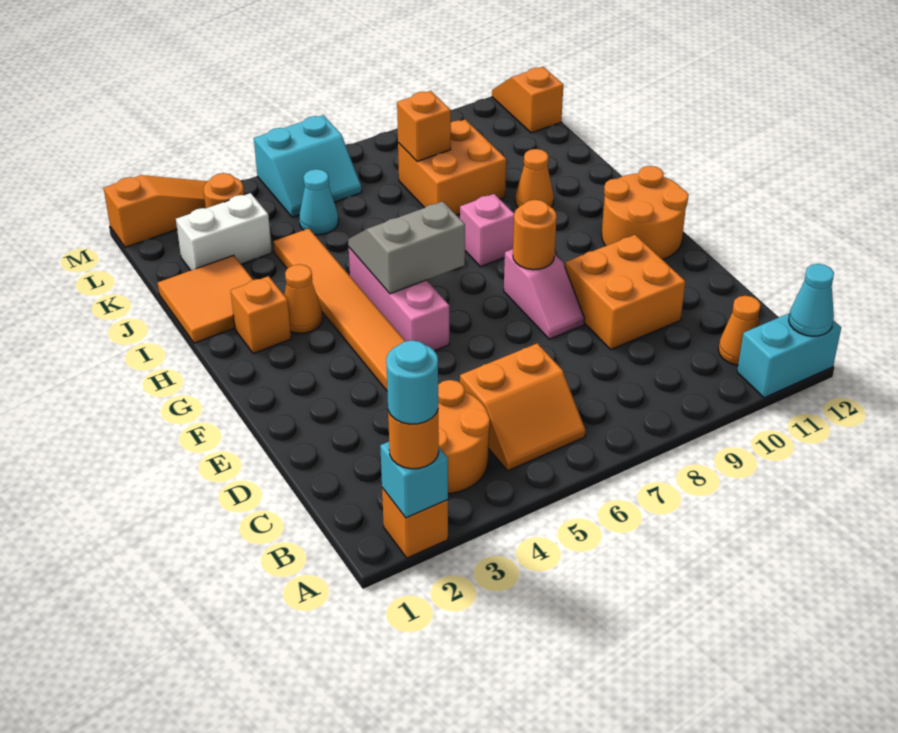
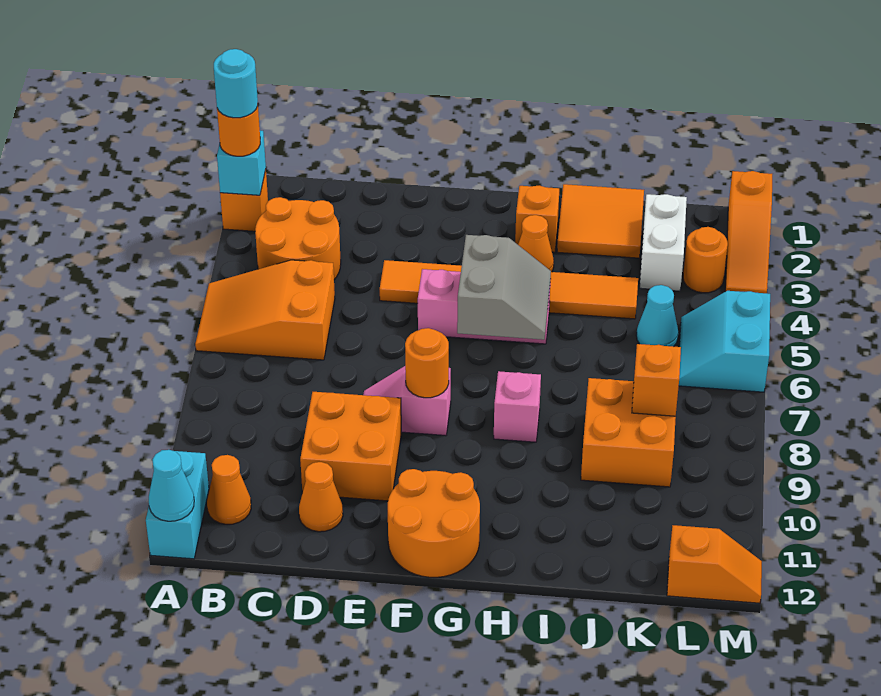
orange 2x2 slope [460,343,586,471] -> orange 2x3 slope [195,260,335,360]
orange 1x1 cone [515,149,554,207] -> orange 1x1 cone moved to [299,462,343,532]

